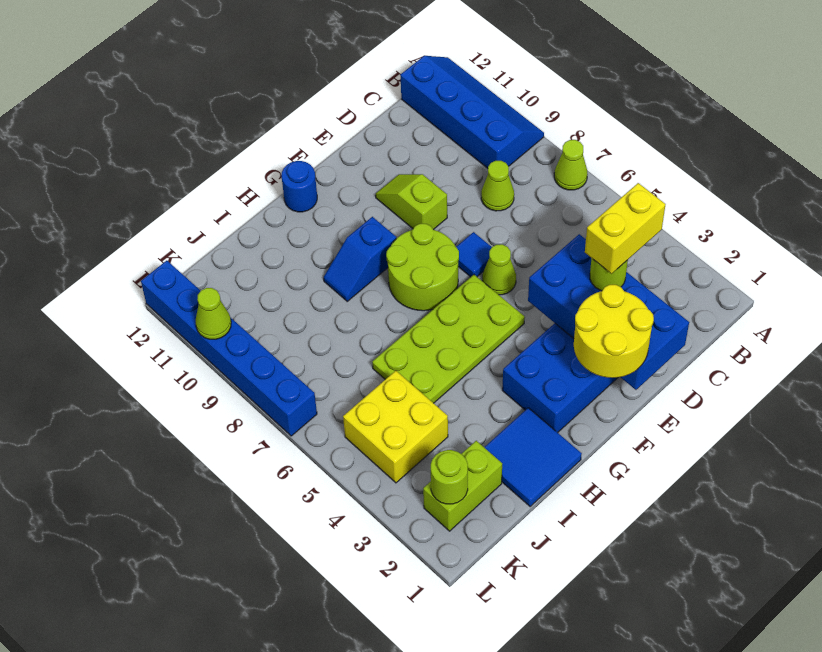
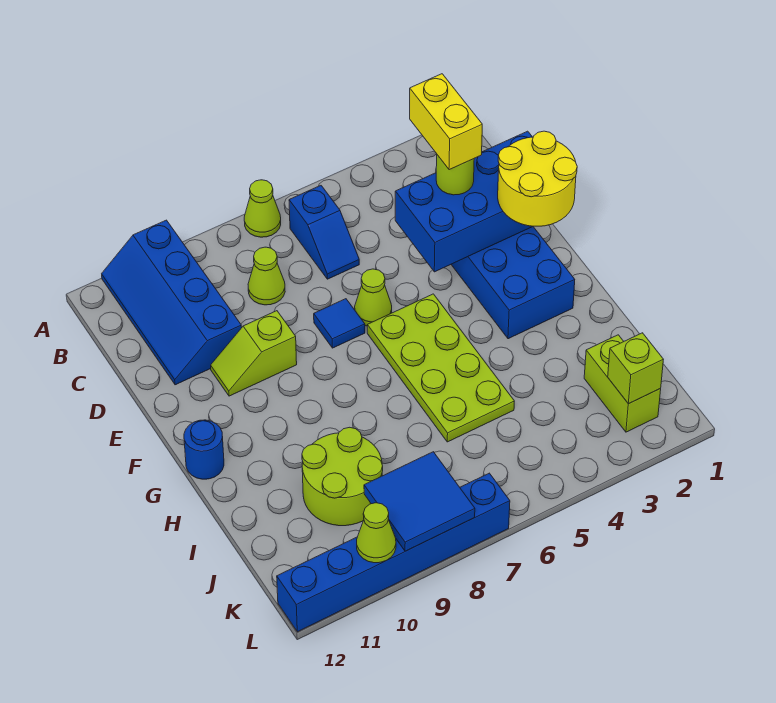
blue 2x4 slope [401,56,544,168] -> blue 2x4 slope turned to [102,220,242,385]
lime 2x2 round brick [386,224,459,311] -> lime 2x2 round brick moved to [302,427,383,526]
blue 1x2 slope [324,217,396,301] -> blue 1x2 slope moved to [289,186,359,279]
blue 2x2 tile [484,408,582,506] -> blue 2x2 tile moved to [364,452,475,551]
yellow 2x2 brick [343,371,448,483] -> none
lime 1x1 round brick [431,450,468,504] -> lime 1x1 brick [608,333,663,404]

